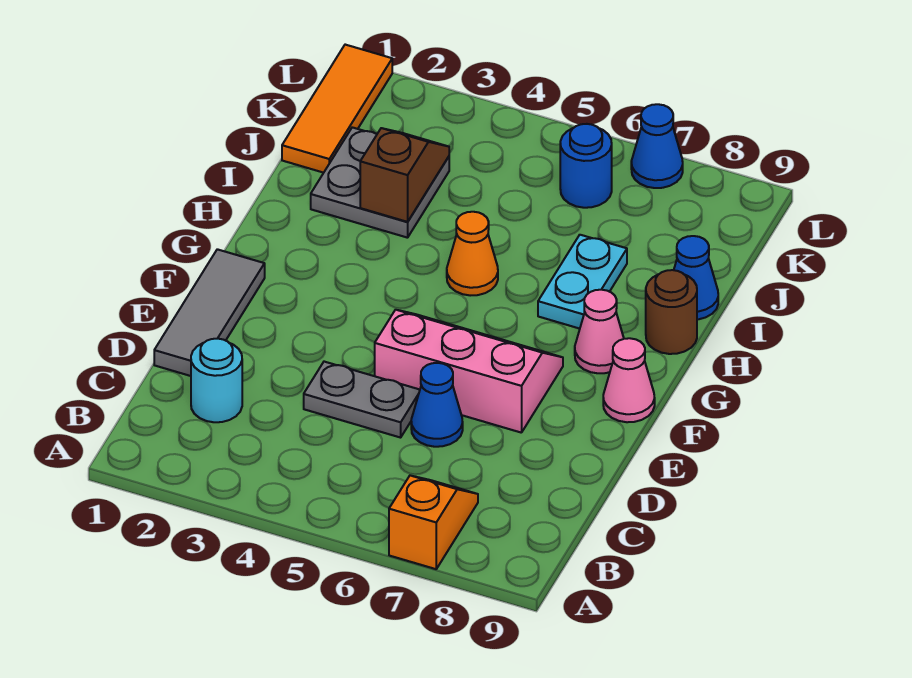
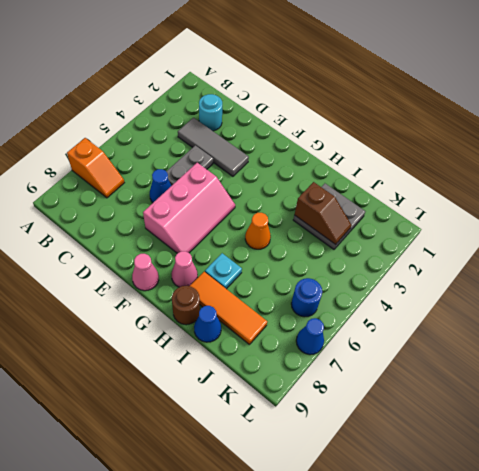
grey 1x3 tile [154,249,265,376] -> grey 1x3 tile moved to [178,118,249,176]
cyan 1x2 plate [538,235,627,329] -> cyan 1x1 plate [205,253,242,289]
orange 1x3 tile [282,45,392,173] -> orange 1x3 tile moved to [190,272,267,345]

